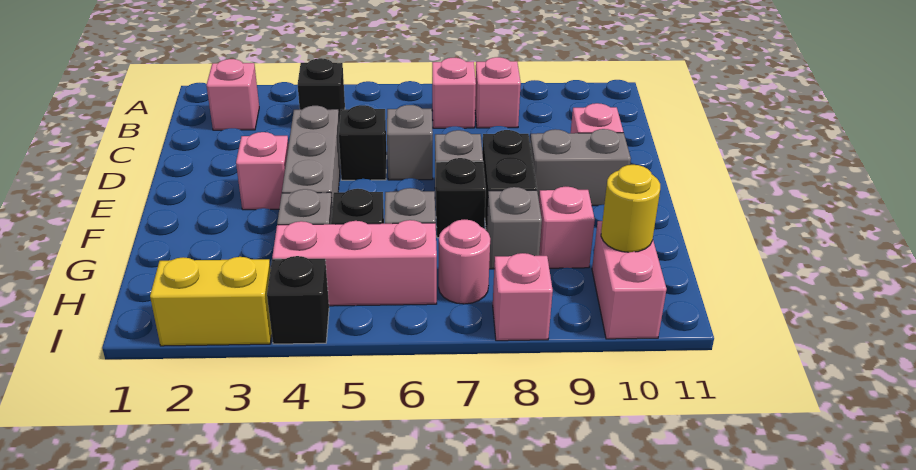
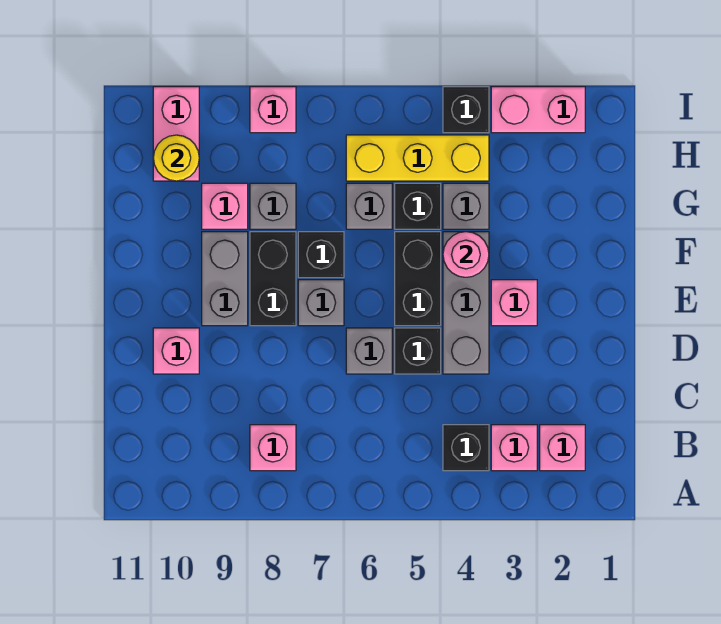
pink 1x1 brick [432,58,476,128] -> pink 1x1 brick moved to [491,425,537,471]
none -> black 1x2 brick [395,232,441,326]
grey 1x2 brick [530,129,631,206] -> grey 1x2 brick turned to [202,232,248,326]
pink 1x3 brick [272,220,437,306] -> yellow 1x3 brick [346,135,489,181]
pink 1x1 round brick [439,220,490,304] -> pink 1x1 round brick moved to [443,232,489,277]
yellow 1x2 brick [150,257,272,346] -> pink 1x2 brick [491,87,585,133]

